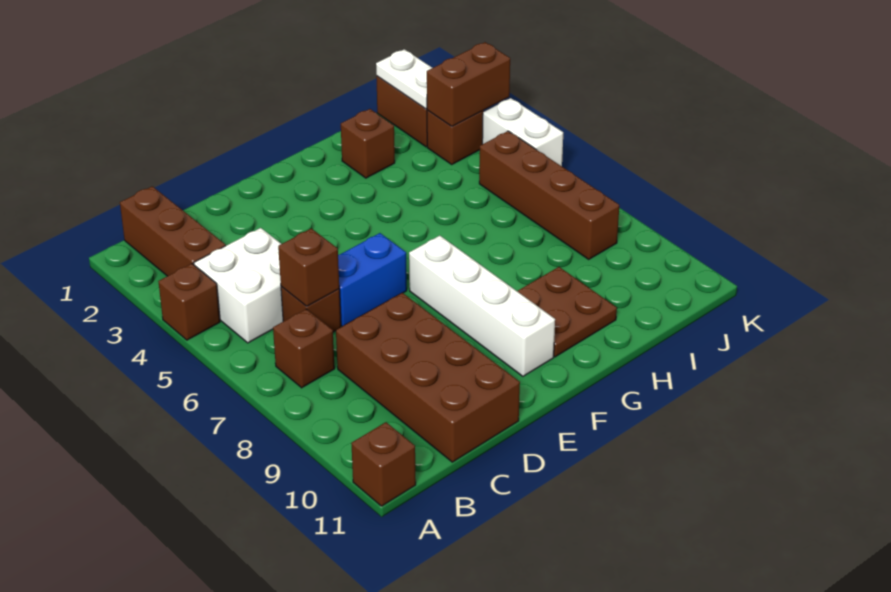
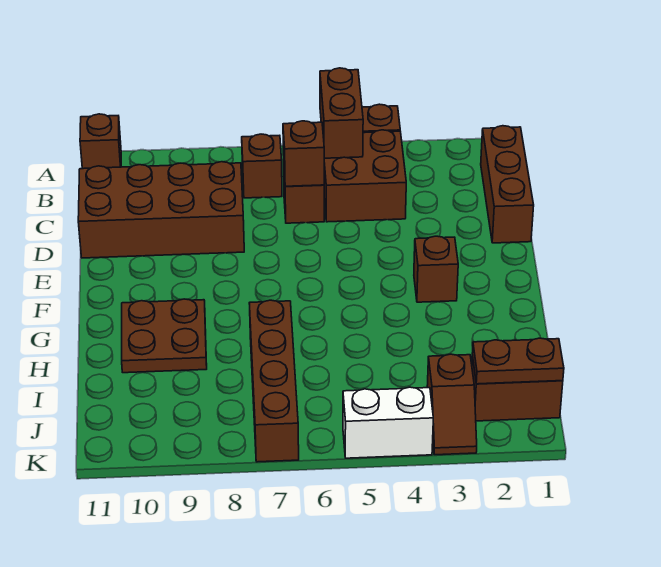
brown 1x3 brick [120,186,226,276] -> brown 1x3 brick turned to [481,126,534,243]
white 2x2 brick [194,228,283,343] -> brown 2x2 brick [324,130,406,222]
blue 1x2 brick [338,233,407,326] -> none
white 1x4 brick [409,236,555,376] -> none
brown 1x1 brick [341,109,395,178] -> brown 1x1 brick moved to [414,236,458,302]
white 1x2 plate [376,49,432,109] -> brown 1x2 plate [472,338,564,384]
brown 1x2 brick [427,42,510,126] -> brown 1x2 brick moved to [320,68,363,158]
brown 1x4 brick [479,131,619,259] -> brown 1x4 brick turned to [249,300,299,462]

